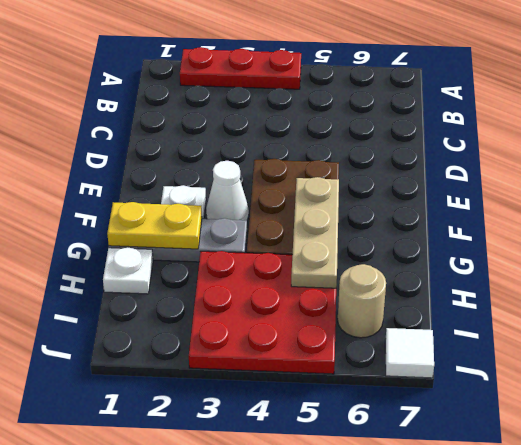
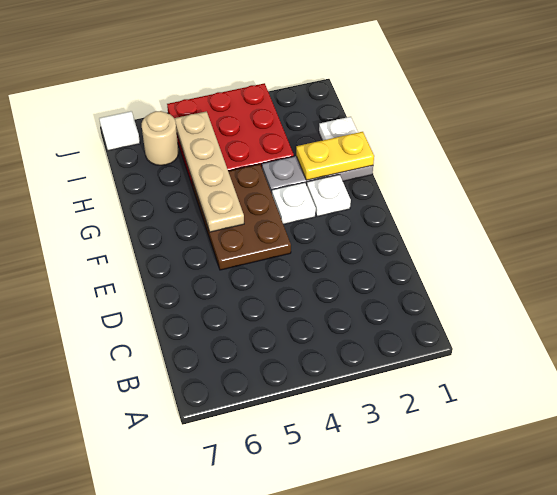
red 1x3 plate [180,47,301,89] -> none
white 1x1 cone [206,161,249,220] -> white 1x1 plate [272,182,316,224]
tan 1x3 plate [291,177,339,288] -> tan 1x4 plate [174,111,244,232]

